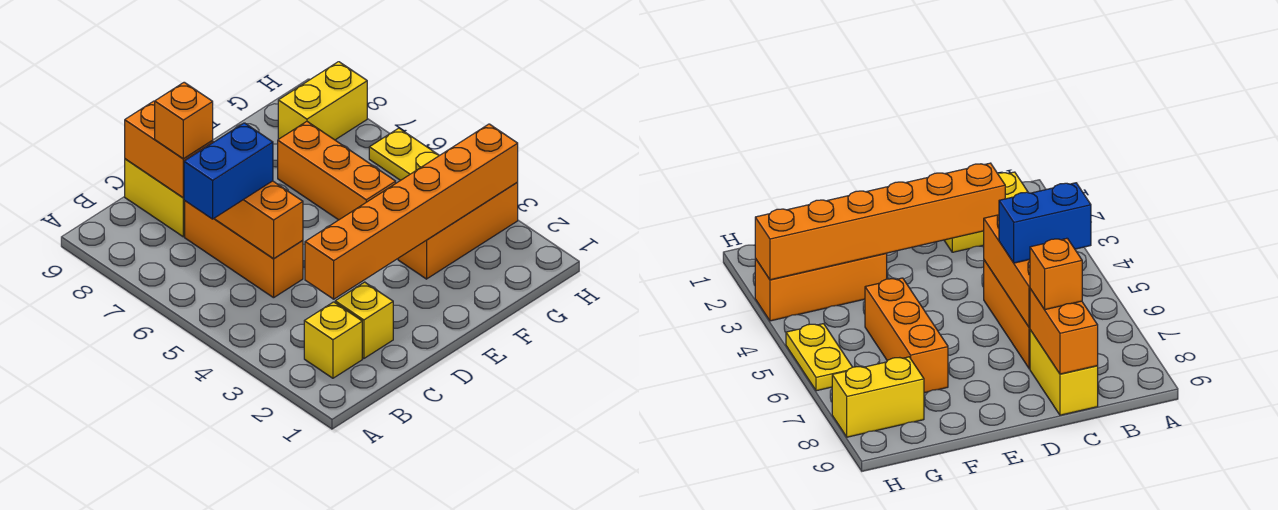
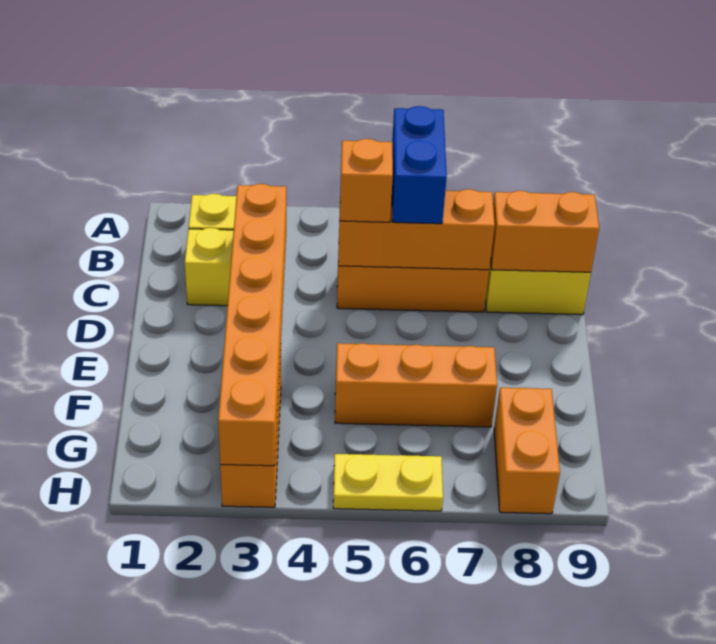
orange 1x1 brick [155,82,213,159] -> orange 1x1 brick moved to [340,139,393,222]
yellow 1x2 brick [278,62,367,140] -> orange 1x2 brick [494,388,560,514]

